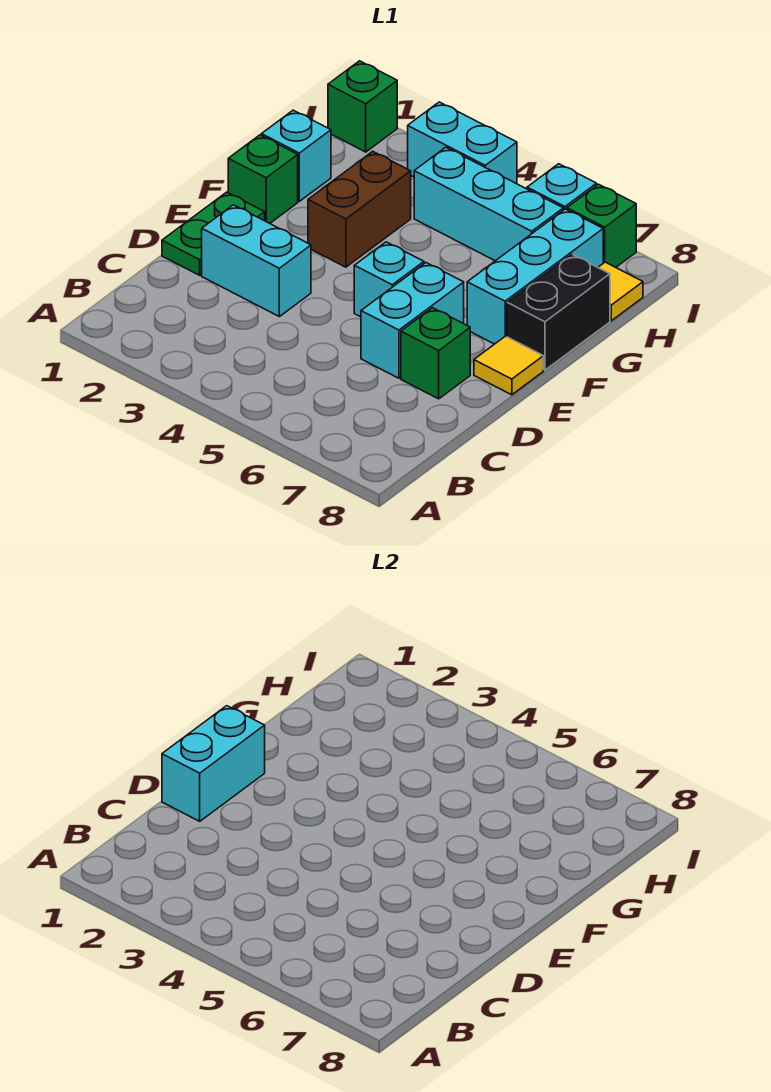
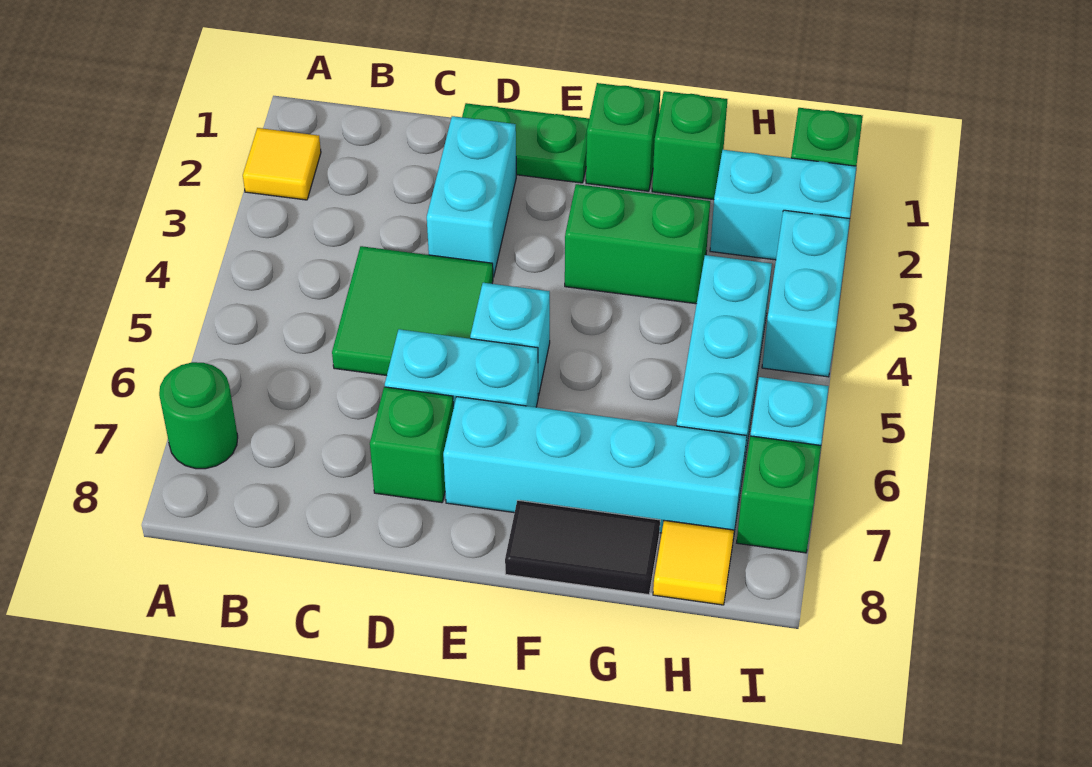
none -> green 1x1 round brick [159,362,238,469]
none -> green 2x2 tile [332,246,493,376]
cyan 1x2 brick [162,706,265,821] -> cyan 1x2 brick moved to [710,150,856,260]
yellow 1x1 tile [474,336,543,395] -> yellow 1x1 tile moved to [243,128,321,200]
brown 1x2 brick [308,151,411,267] -> green 1x2 brick [565,184,710,304]
cyan 1x3 brick [467,209,603,344] -> cyan 1x4 brick [443,397,747,539]
black 1x2 brick [507,254,610,370] -> black 1x2 tile [505,500,660,595]
cyan 1x1 brick [261,110,331,201] -> green 1x1 brick [652,91,727,200]

